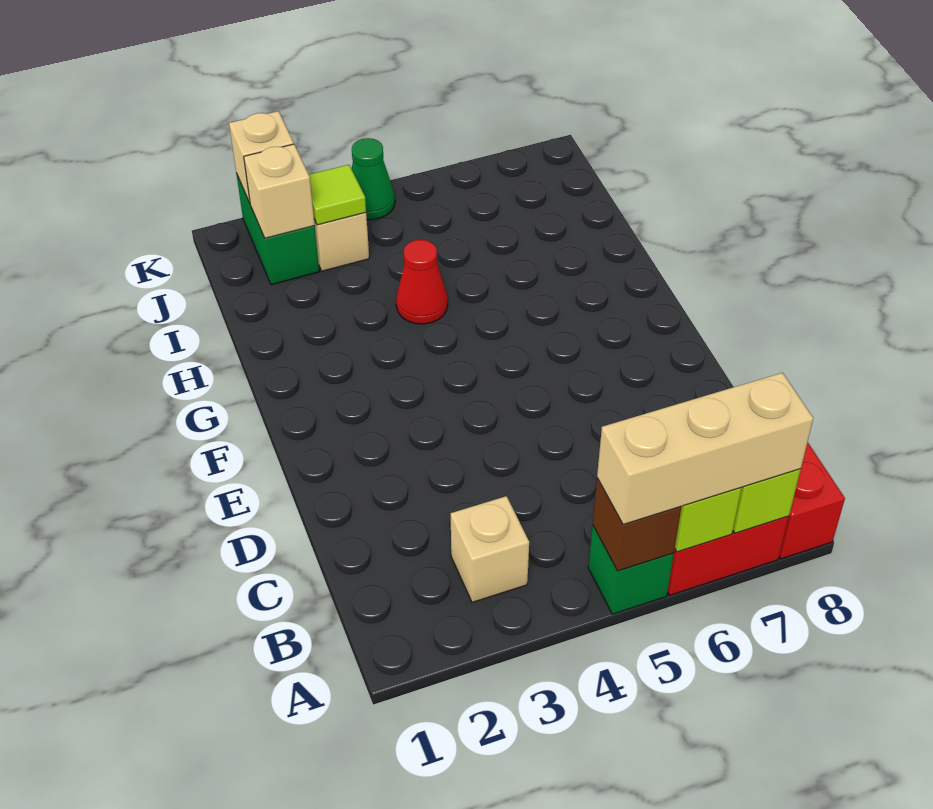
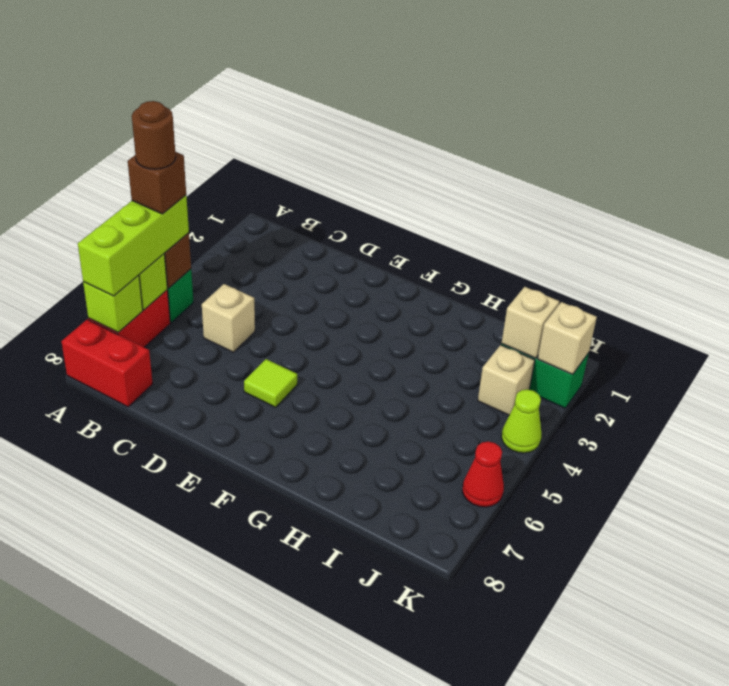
tan 1x3 brick [597,373,813,525] -> lime 1x3 brick [78,195,189,296]
none -> brown 1x1 brick [128,152,186,214]
none -> brown 1x1 round brick [132,101,176,169]
tan 1x1 brick [451,496,529,602] -> tan 1x1 brick moved to [202,284,255,352]
red 1x1 cone [396,240,448,324] -> red 1x1 cone moved to [462,442,504,507]
lime 1x1 tile [309,165,366,225] -> lime 1x1 tile moved to [244,359,297,407]
green 1x1 cone [352,138,395,220] -> lime 1x1 cone [502,389,541,453]

